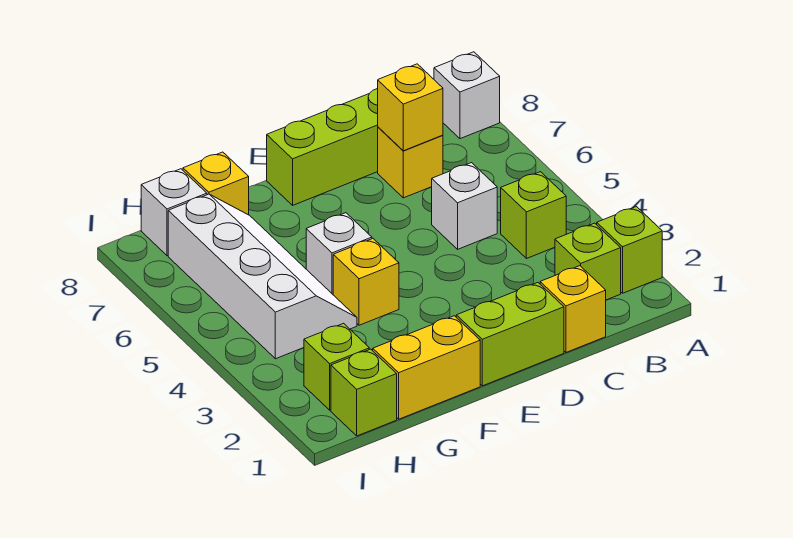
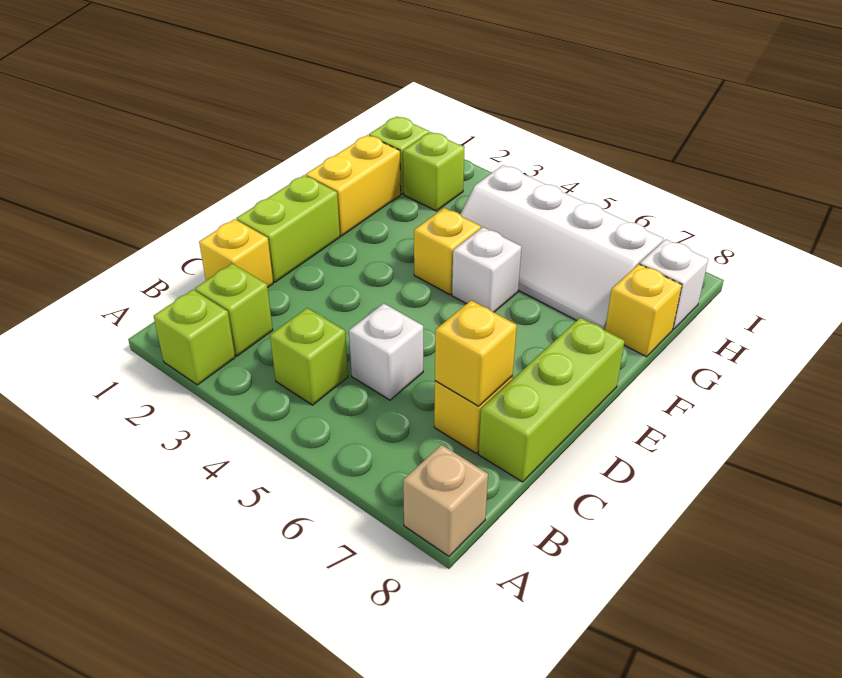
white 1x1 brick [434,52,500,139] -> tan 1x1 brick [403,445,488,556]

